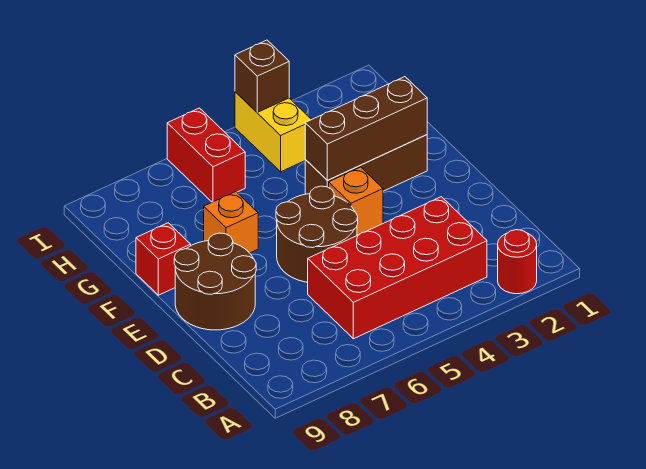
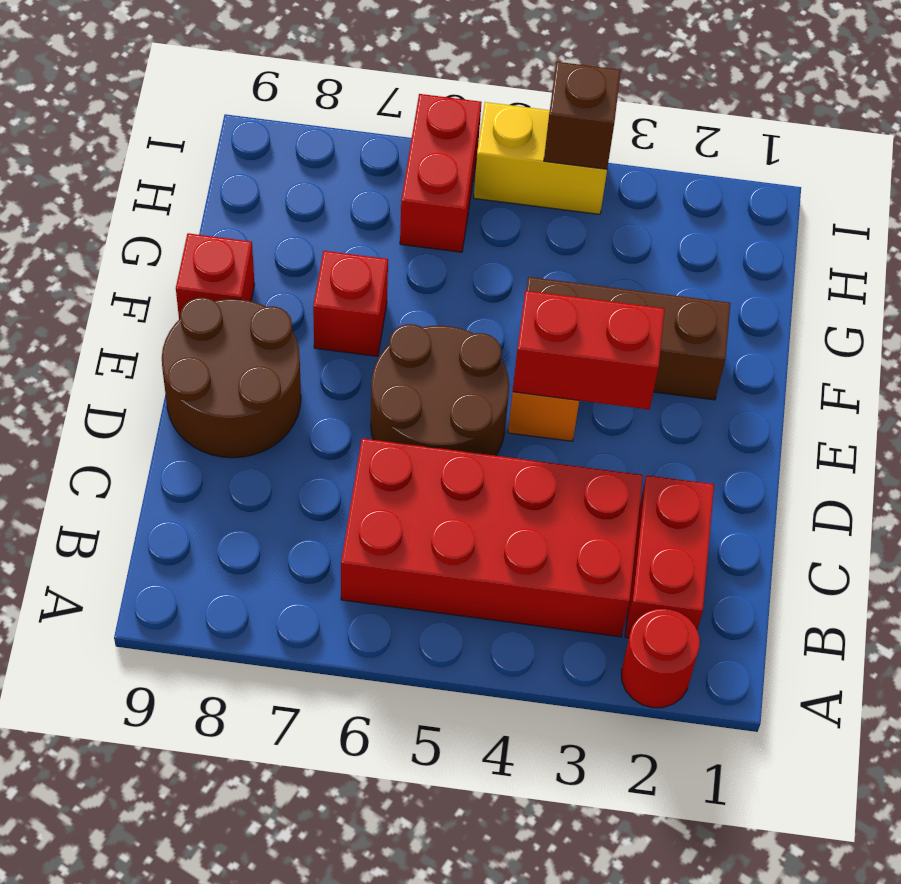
none -> red 1x2 brick [625,475,714,638]
none -> red 1x2 brick [513,291,665,409]
brown 1x3 brick [305,77,427,180] -> none
orange 1x1 brick [204,192,258,253] -> red 1x1 brick [313,251,388,356]
yellow 1x2 brick [235,92,312,172] -> yellow 1x2 brick turned to [474,102,607,214]

